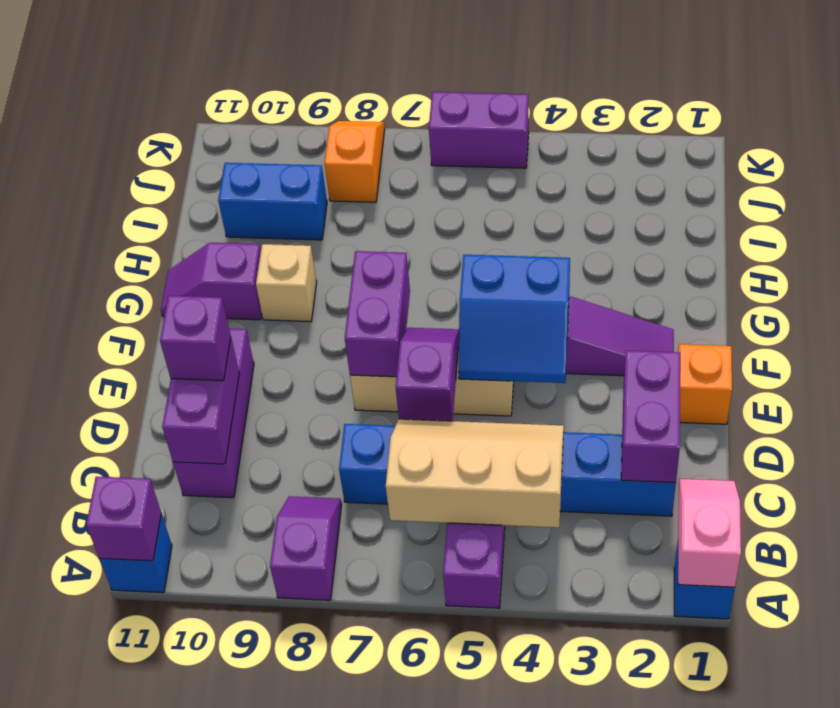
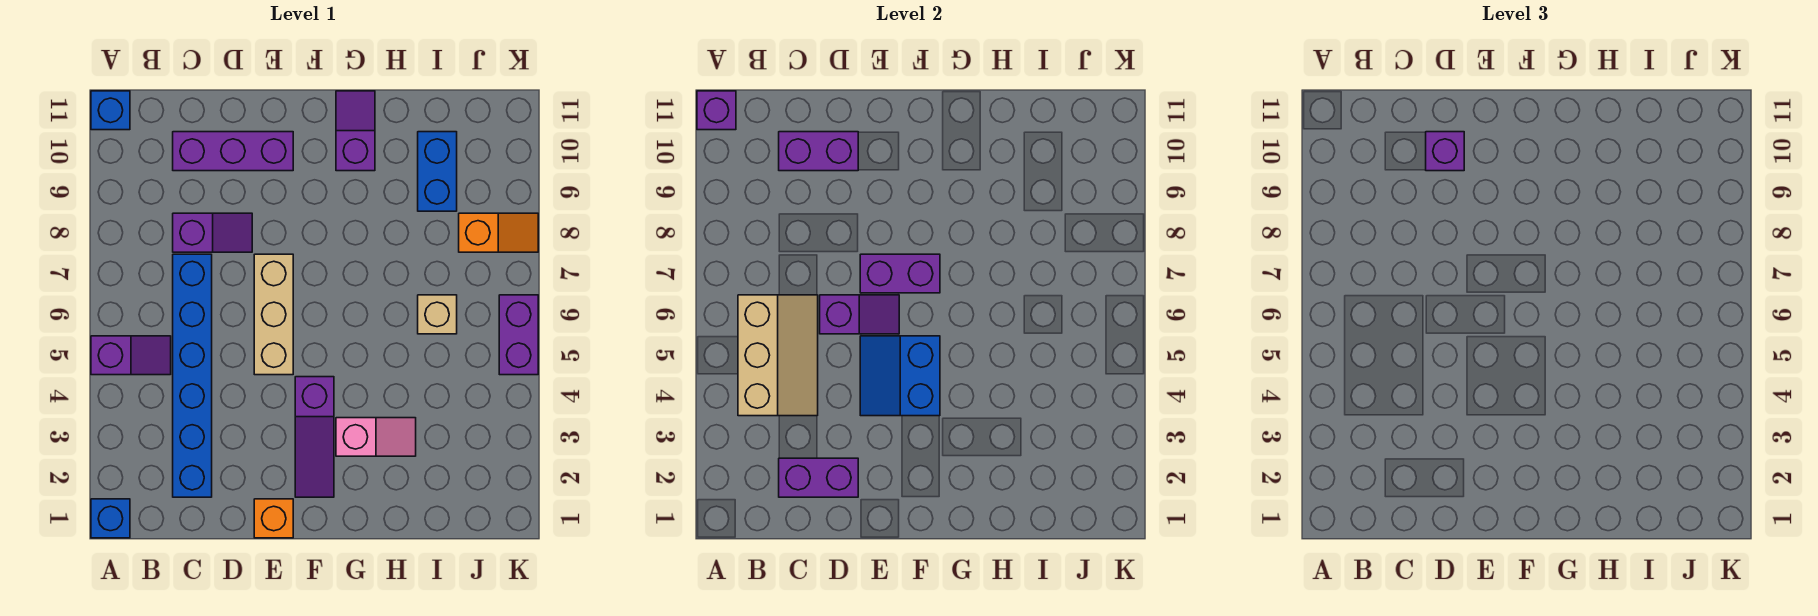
pink 1x2 slope [678,479,741,587] -> pink 1x2 slope moved to [336,418,416,456]
purple 1x2 slope [270,496,342,600] -> purple 1x2 slope moved to [173,213,252,252]
tan 1x1 brick [256,244,317,322] -> tan 1x1 brick moved to [418,295,457,334]

